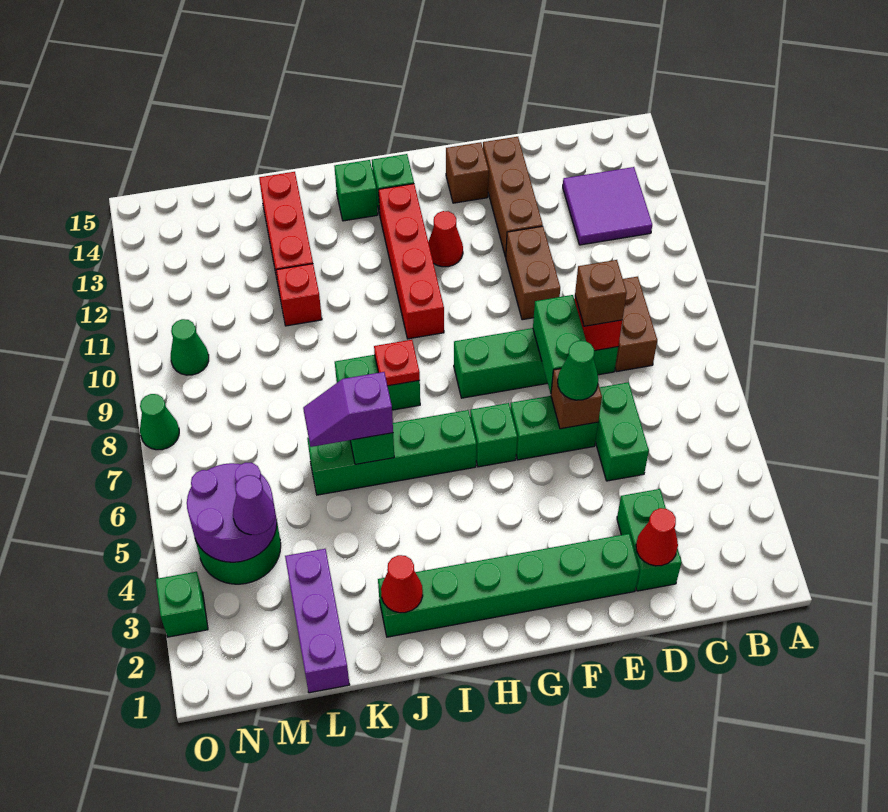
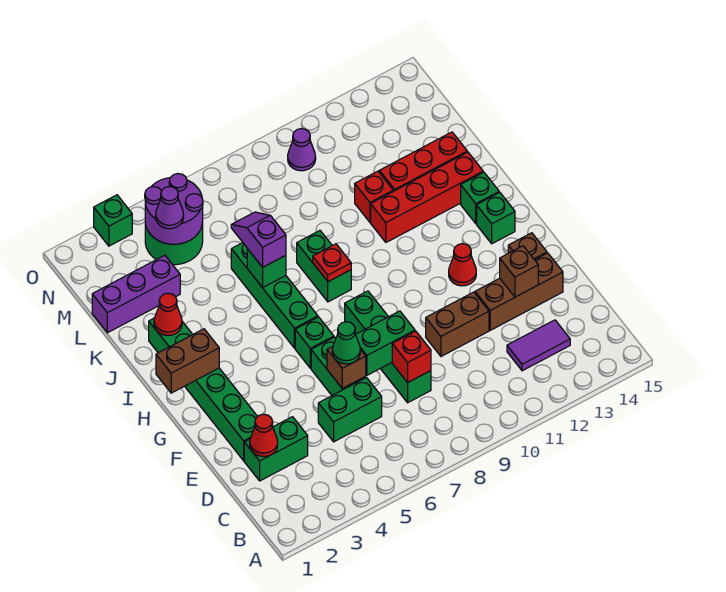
purple 2x2 tile [563,167,652,245] -> purple 1x2 tile [507,320,570,371]
brown 1x2 brick [615,277,657,372] -> brown 1x2 brick moved to [156,329,219,393]
brown 1x1 brick [575,260,627,326] -> brown 1x1 brick moved to [500,246,538,297]
red 1x4 brick [379,184,444,339] -> red 1x4 brick moved to [371,152,483,242]
green 1x1 cone [171,319,209,375] -> purple 1x1 cone [288,129,316,171]
green 1x1 cone [140,394,179,450] -> none

